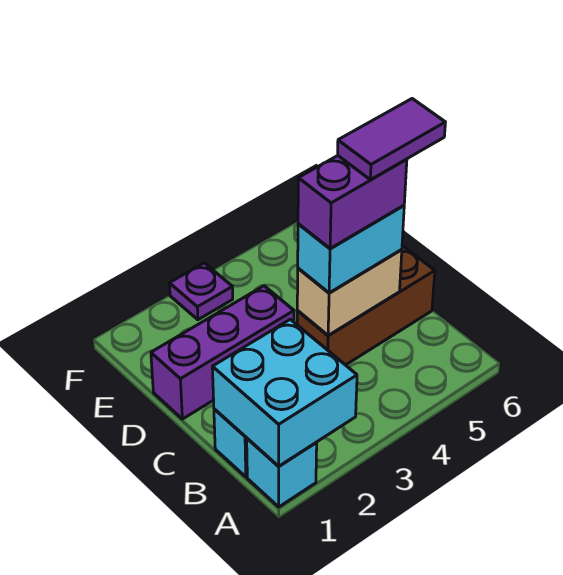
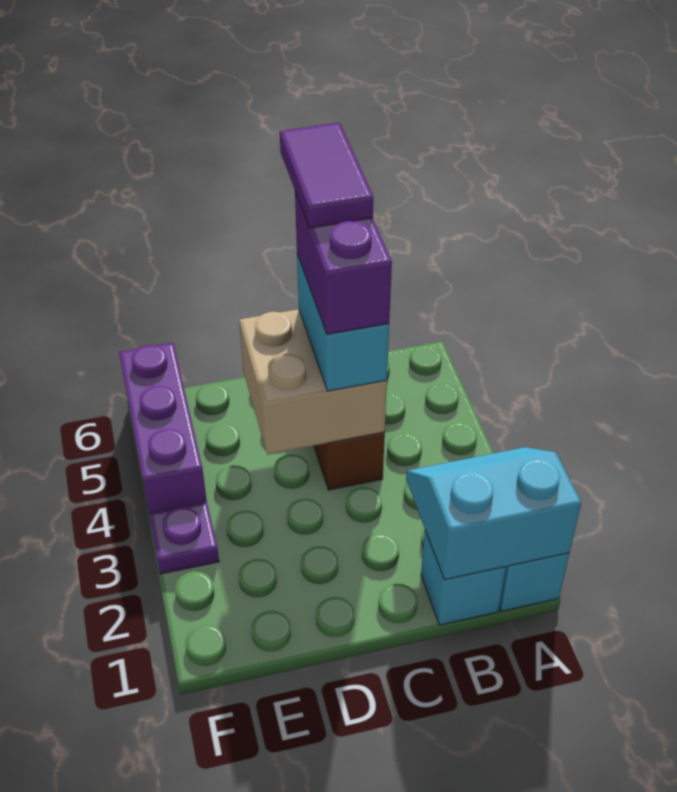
cyan 2x2 brick [212,319,357,466] -> cyan 2x2 slope [406,447,581,580]
tan 1x2 brick [297,250,402,335] -> tan 2x2 brick [239,309,387,455]
purple 1x3 brick [151,286,294,419] -> purple 1x3 brick moved to [119,343,207,513]

